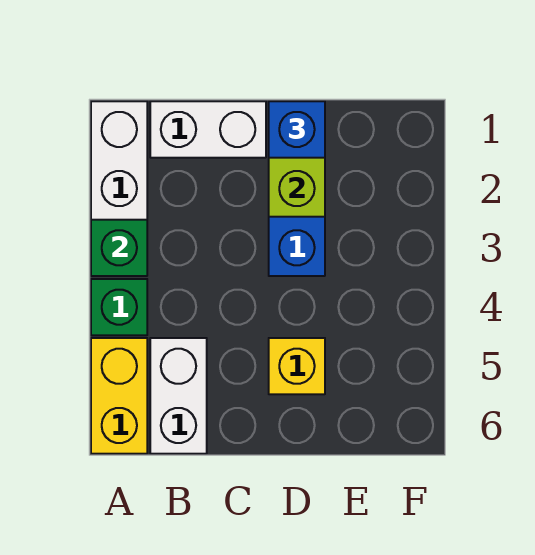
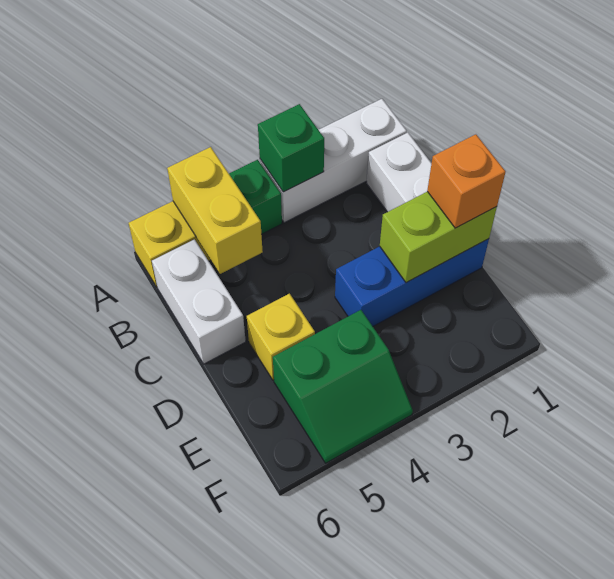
none -> yellow 1x2 brick [167,147,263,274]
white 1x2 brick [150,338,207,454] -> white 1x2 brick turned to [152,239,246,364]
blue 1x1 brick [269,101,325,158] -> orange 1x1 brick [427,134,505,228]
none -> green 2x2 slope [273,310,413,463]

